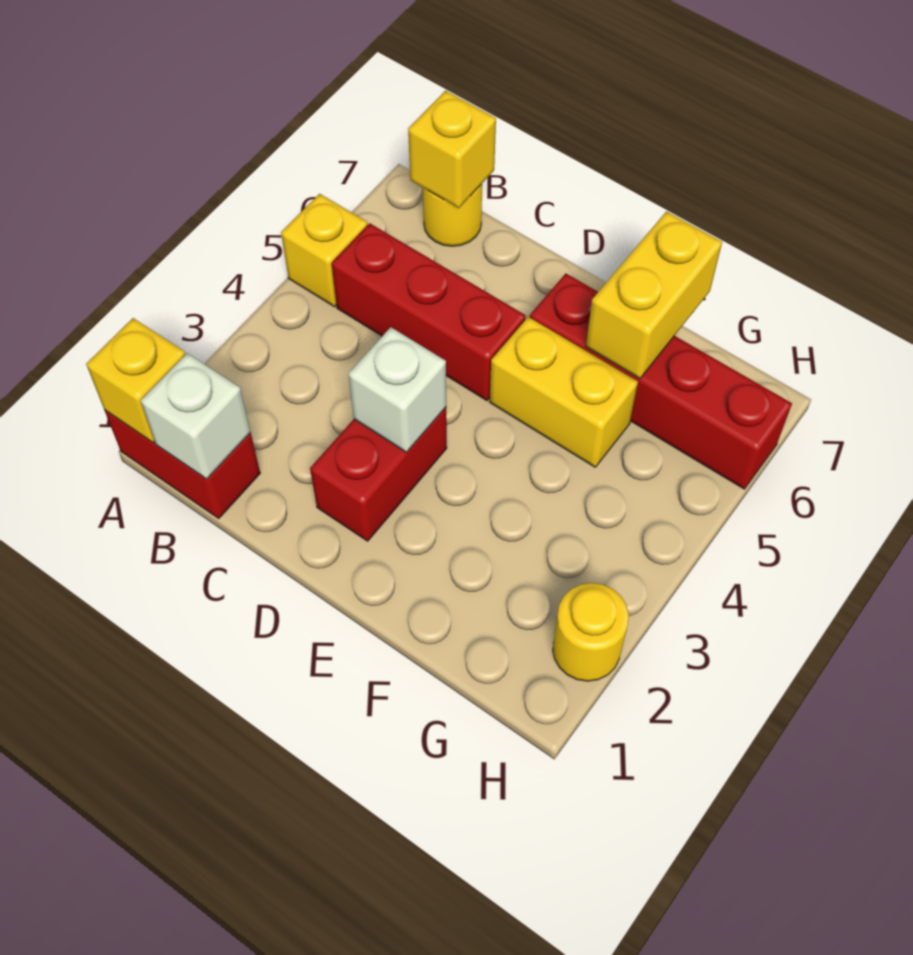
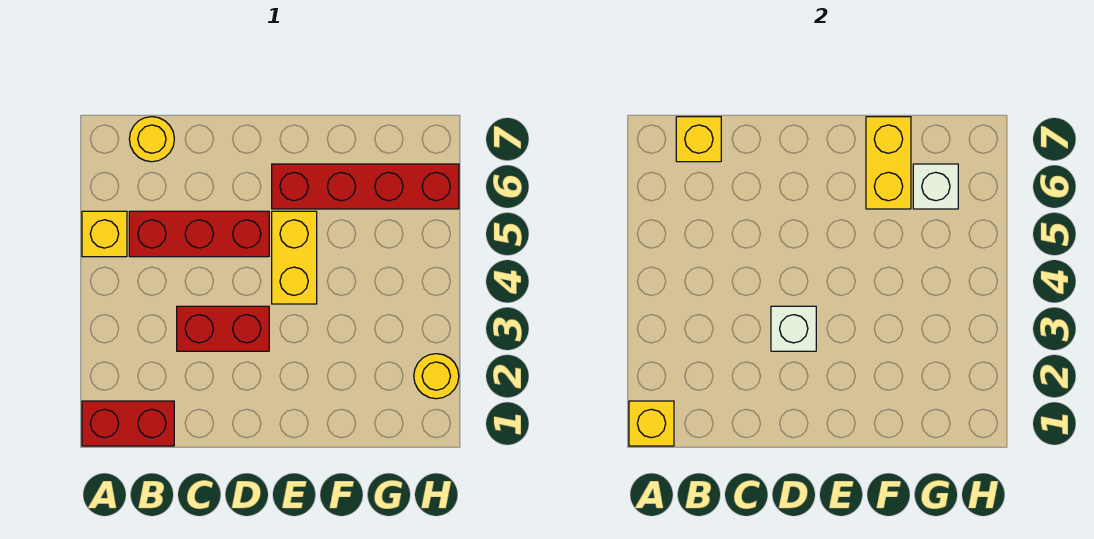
white 1x1 brick [141,353,250,479] -> white 1x1 brick moved to [913,164,958,209]
red 1x2 brick [310,407,447,541] -> red 1x2 brick turned to [177,306,269,351]
yellow 1x2 brick [490,317,638,467] -> yellow 1x2 brick turned to [272,211,317,304]

